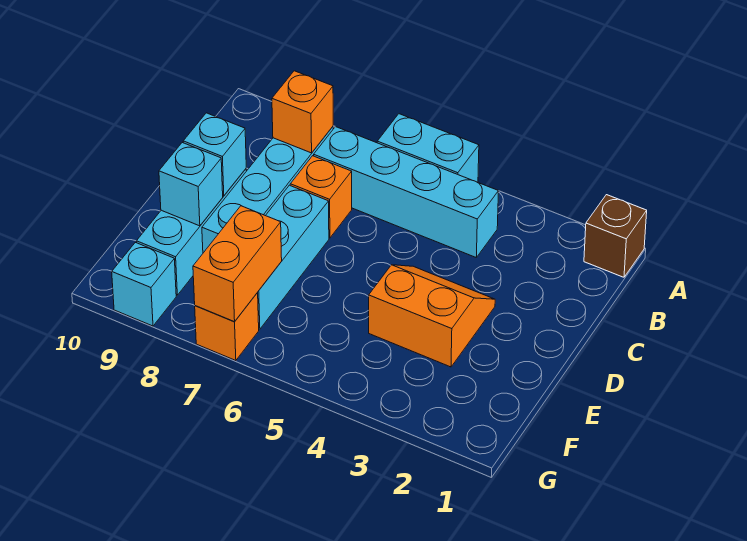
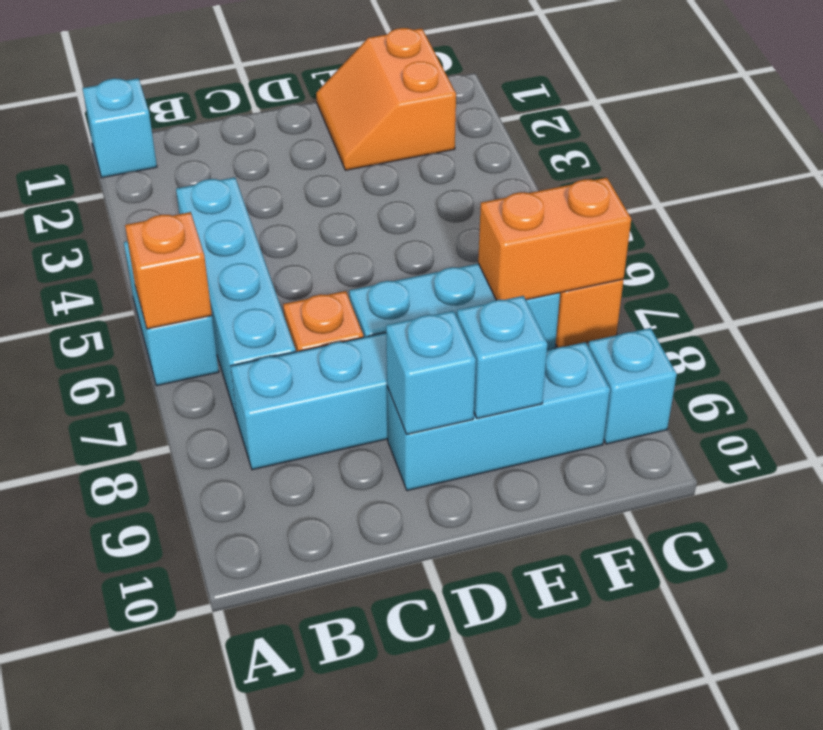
brown 1x1 brick [584,195,647,277] -> cyan 1x1 brick [83,78,157,178]
orange 1x1 brick [272,71,333,153] -> orange 1x1 brick moved to [125,212,212,329]
orange 2x2 slope [369,265,495,367] -> orange 2x2 slope moved to [316,28,456,170]

